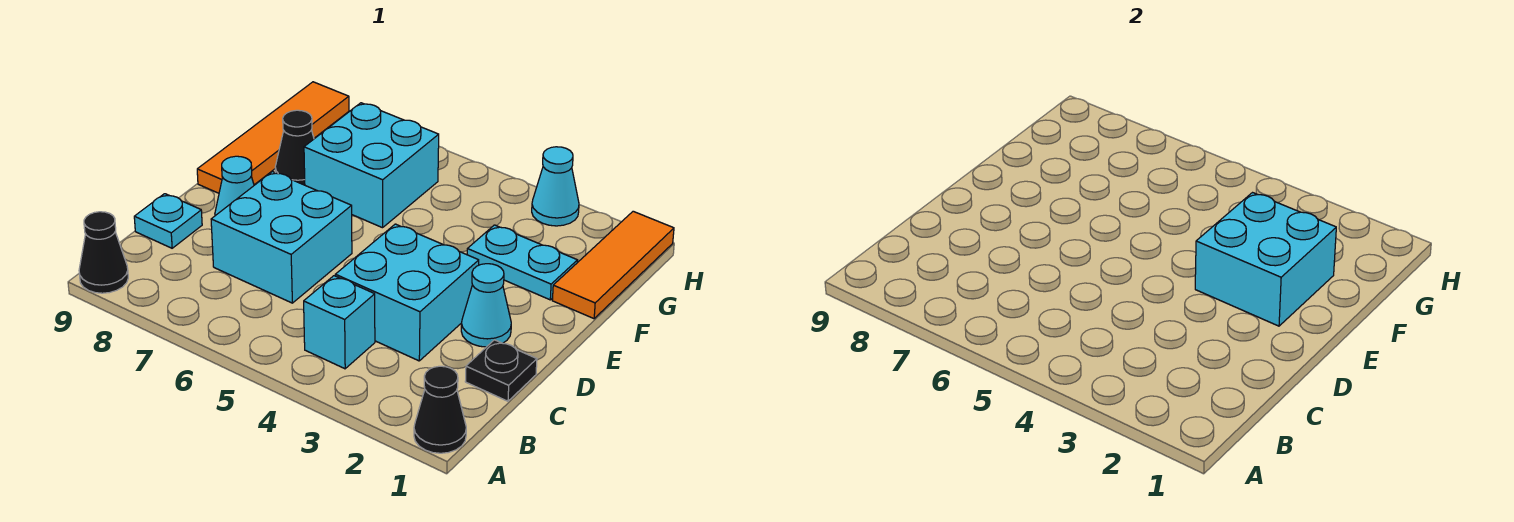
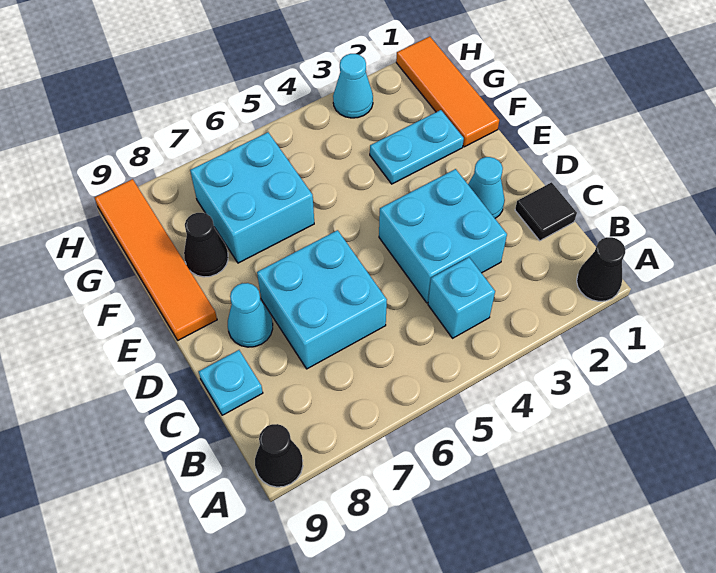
black 1x1 plate [465,340,537,401] -> black 1x1 tile [515,182,577,241]
cyan 2x2 brick [1195,193,1336,326] -> none

